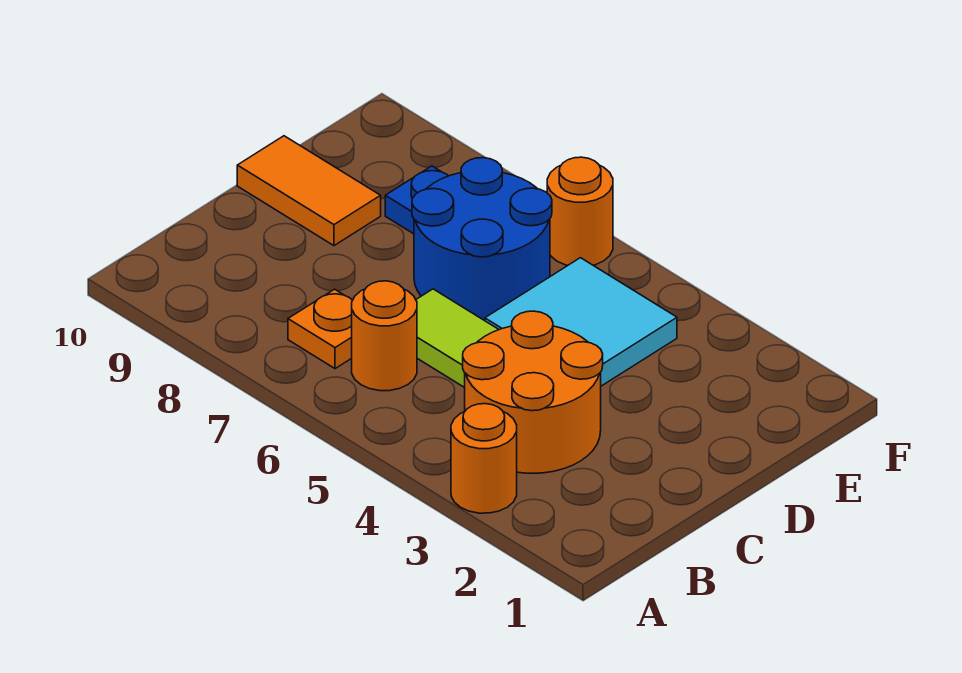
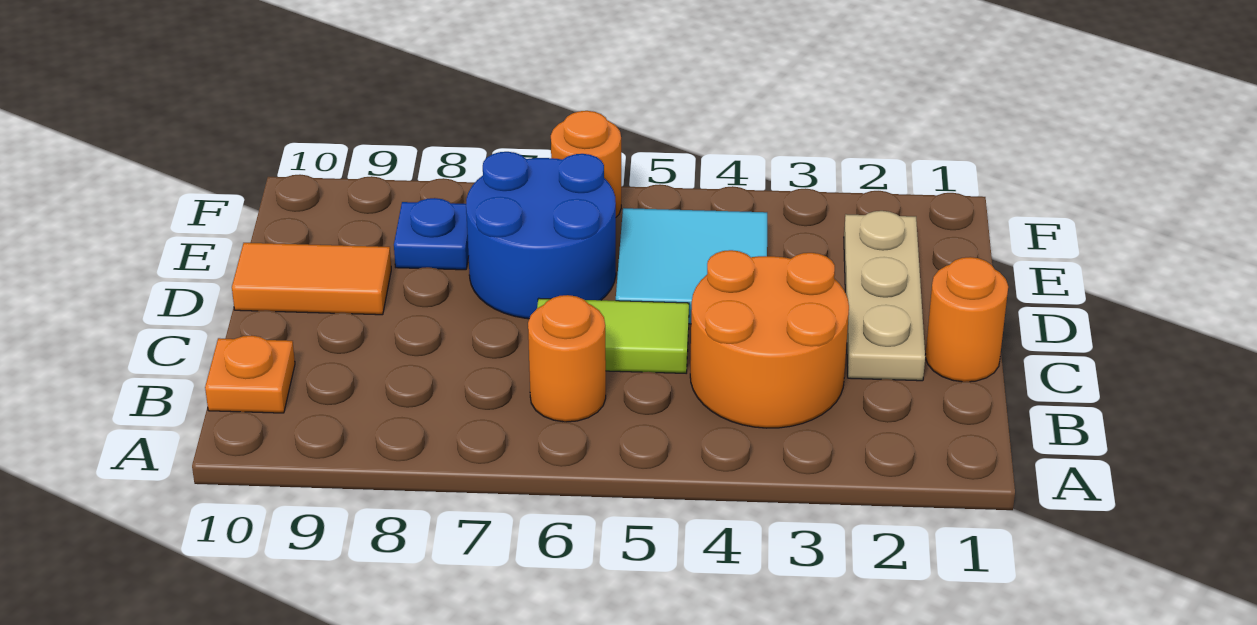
orange 1x1 round brick [451,404,517,513] -> orange 1x1 round brick moved to [925,257,1008,382]
orange 1x1 plate [288,289,353,369] -> orange 1x1 plate moved to [205,336,295,413]
none -> tan 1x3 plate [844,211,925,381]

